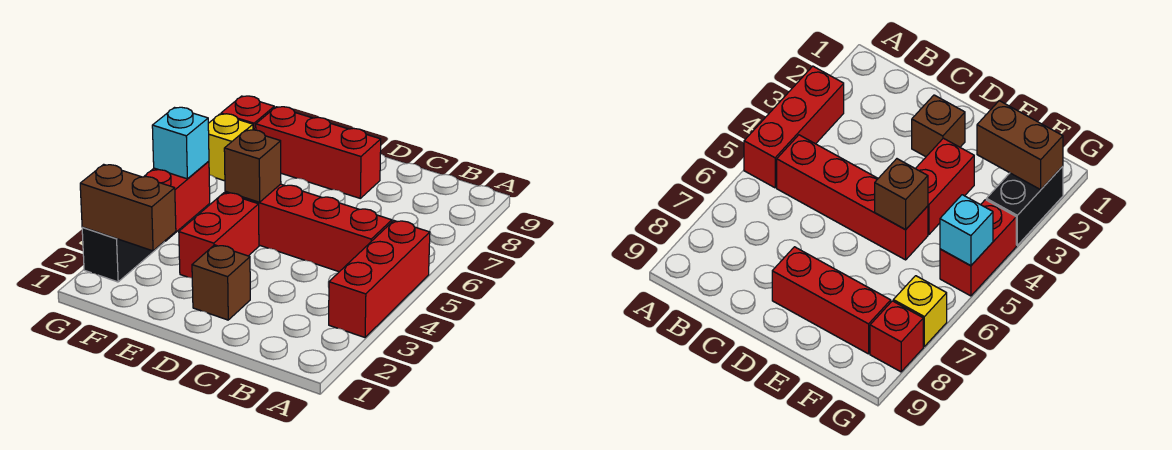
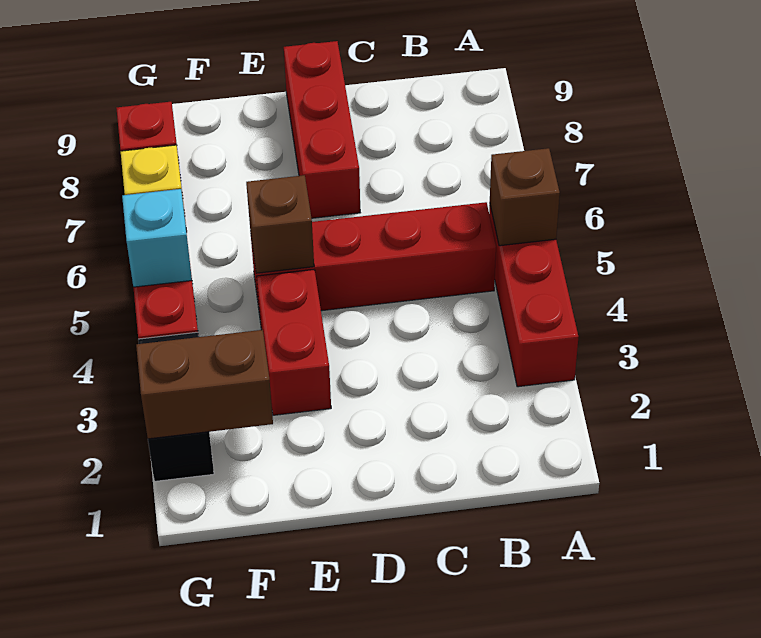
brown 1x1 brick [192,245,250,320] -> brown 1x1 brick moved to [490,148,560,246]
red 1x3 brick [256,107,381,198] -> red 1x3 brick turned to [284,41,360,218]

